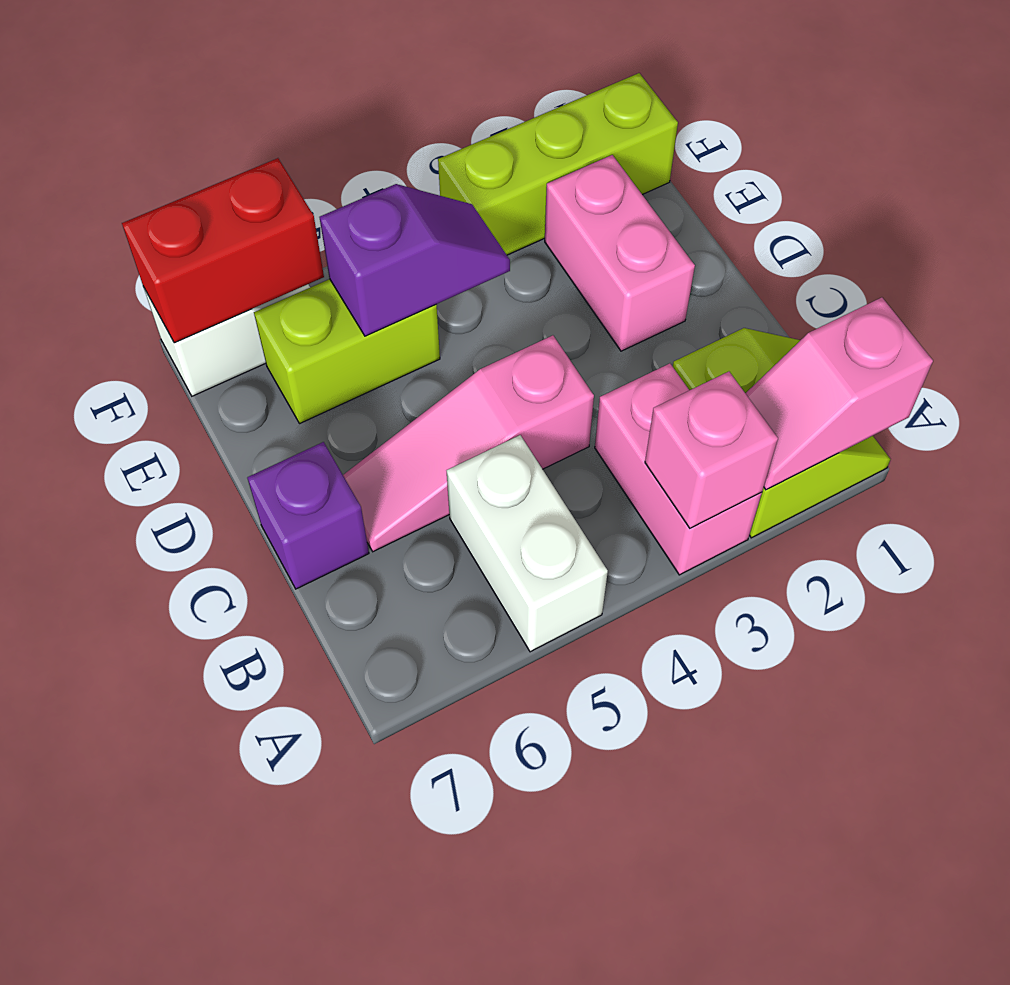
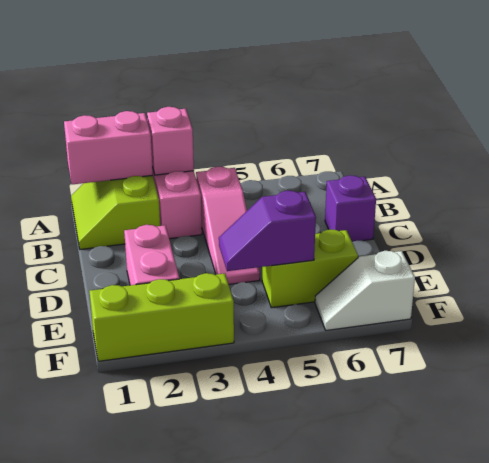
pink 1x2 slope [745,297,933,490] -> pink 1x2 brick [64,111,153,184]
white 1x2 brick [447,435,608,652] -> none
pink 1x3 slope [343,335,594,552] -> pink 1x3 slope turned to [196,167,260,284]
red 1x2 brick [122,158,324,343] -> none

